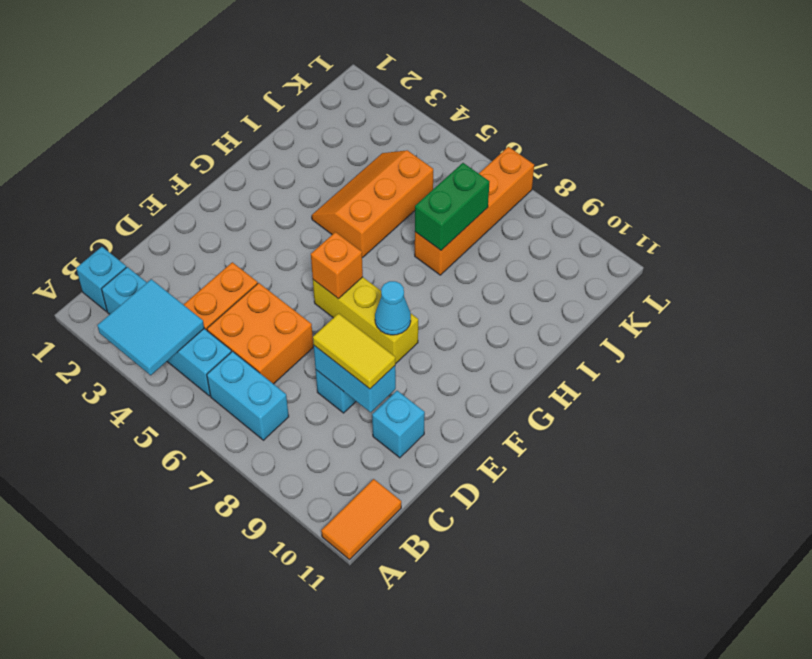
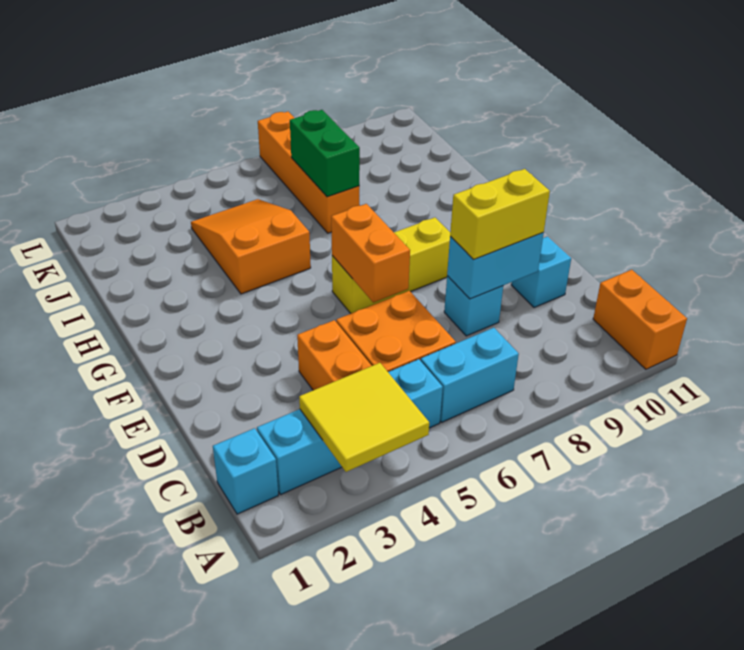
cyan 2x2 tile [97,279,204,375] -> yellow 2x2 tile [299,363,429,472]
orange 1x2 tile [321,479,401,560] -> orange 1x2 brick [593,270,687,369]
yellow 1x2 tile [313,313,395,389] -> yellow 1x2 brick [450,169,550,259]
orange 1x1 brick [311,232,363,299] -> orange 1x2 brick [331,204,410,303]
cyan 1x1 cone [375,281,411,335] -> none
orange 2x3 slope [312,150,433,257] -> orange 2x3 slope turned to [191,199,311,294]

